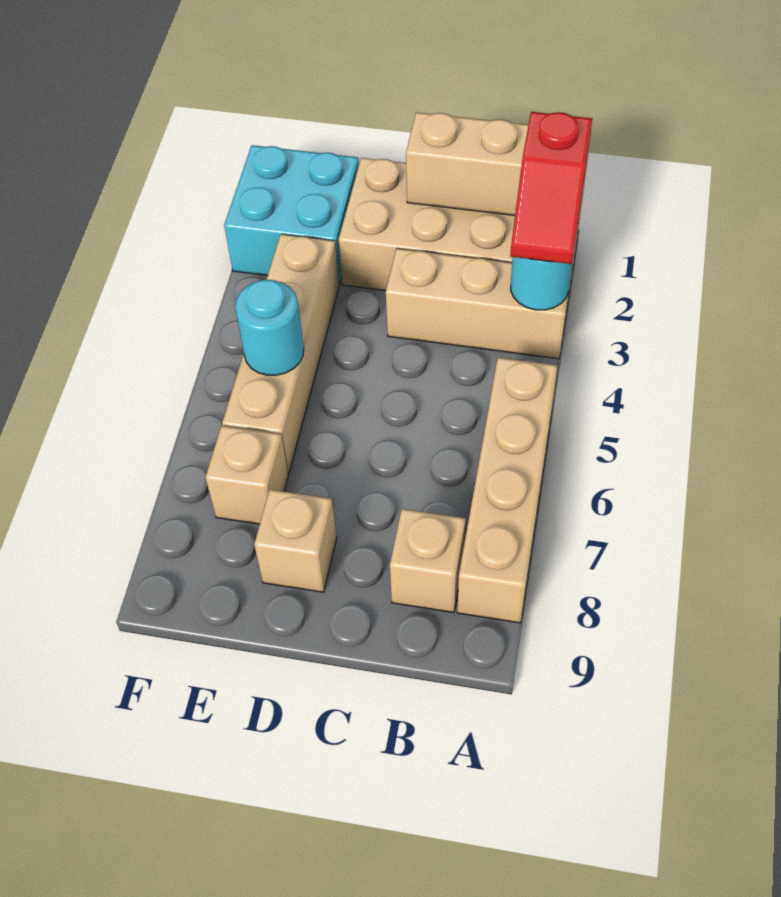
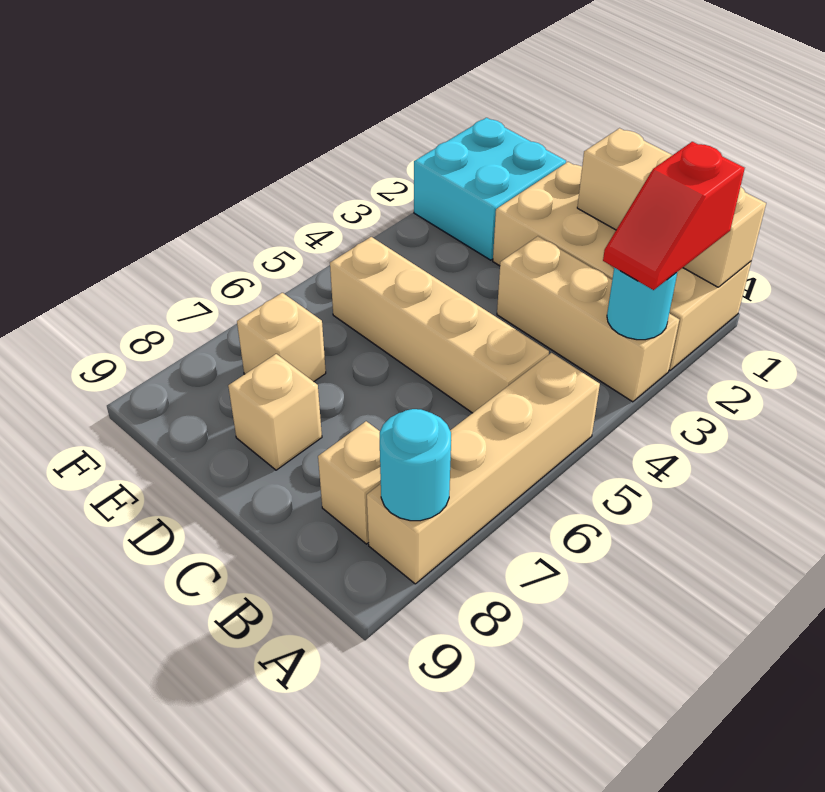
tan 1x4 brick [222,234,339,473] -> tan 1x4 brick turned to [330,237,549,413]
cyan 1x1 round brick [235,280,304,375] -> cyan 1x1 round brick moved to [380,409,451,521]

